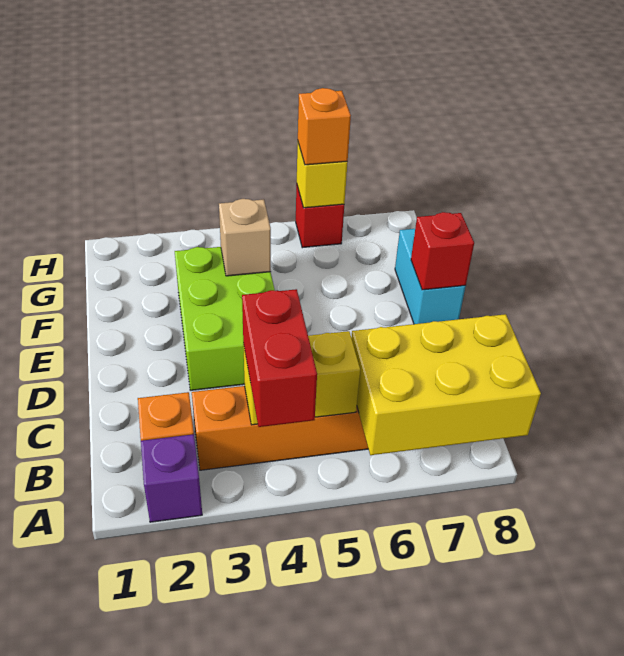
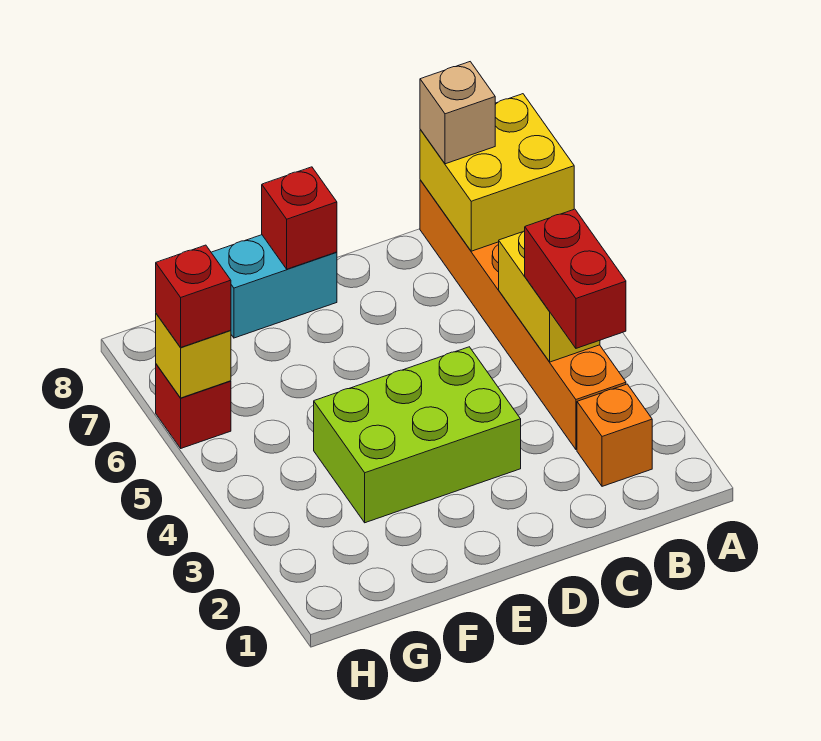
purple 1x1 brick [141,434,202,522] -> none
red 1x2 brick [242,289,317,427] -> red 1x2 brick turned to [525,209,626,348]
yellow 2x3 brick [351,314,541,455] -> yellow 2x2 brick [420,94,574,251]
tan 1x1 brick [219,199,271,276] -> tan 1x1 brick moved to [420,62,495,164]
orange 1x1 brick [298,88,351,165] -> red 1x1 brick [156,245,231,347]

